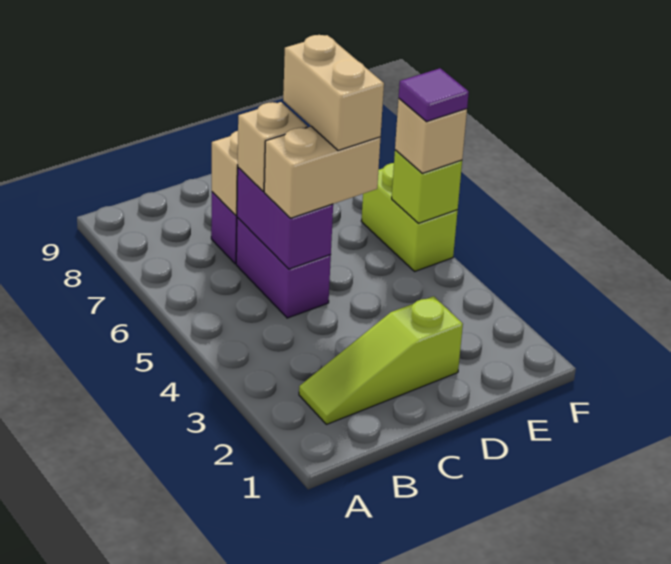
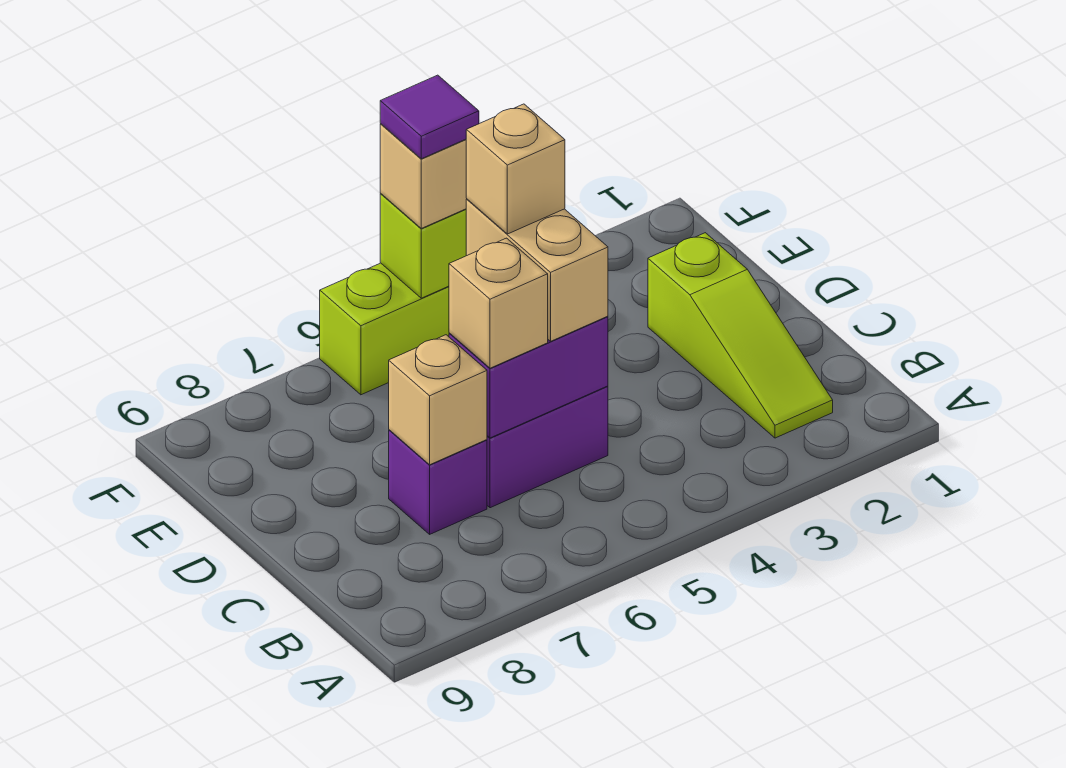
tan 1x2 brick [283,35,384,151] -> tan 1x1 brick [466,104,565,234]

